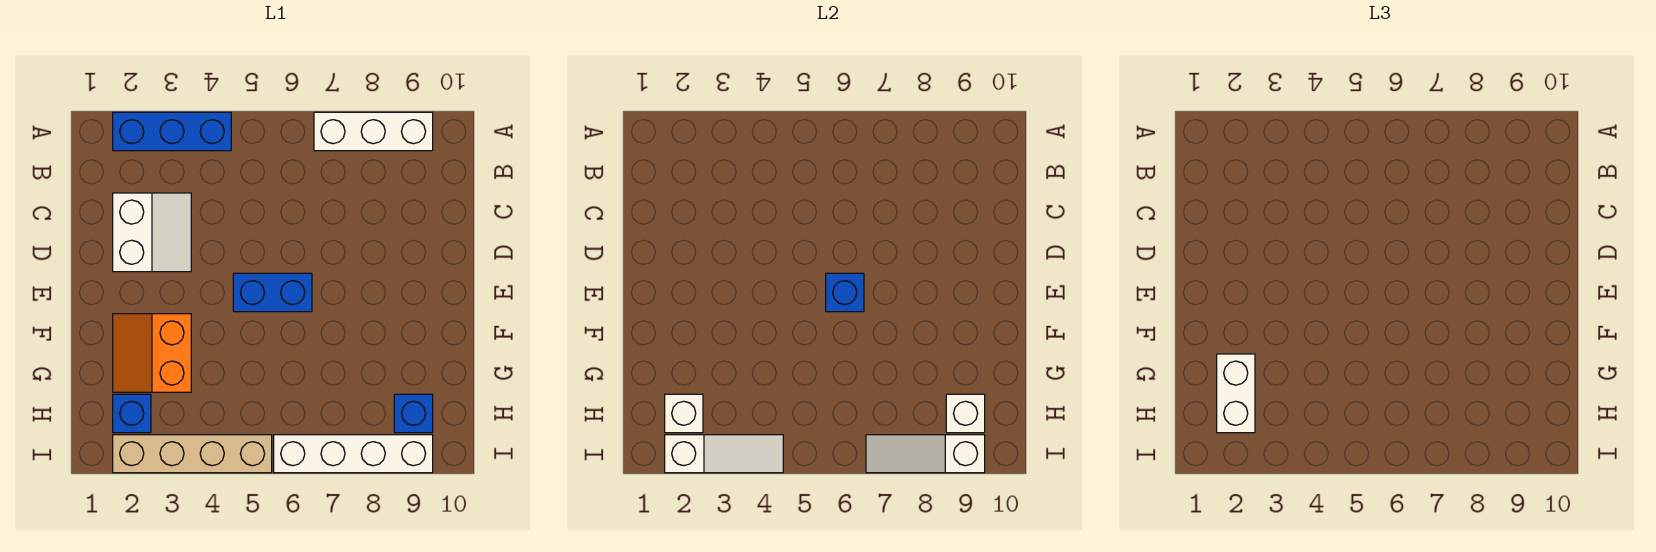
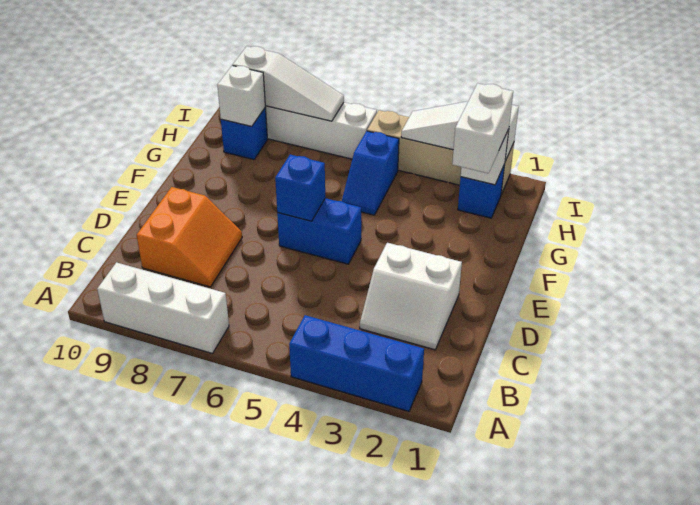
white 2x2 slope [113,193,191,272] -> white 2x2 slope turned to [360,243,462,350]
orange 2x2 slope [113,314,191,392] -> orange 2x2 slope moved to [137,187,242,287]
none -> blue 1x2 slope [342,131,399,215]

